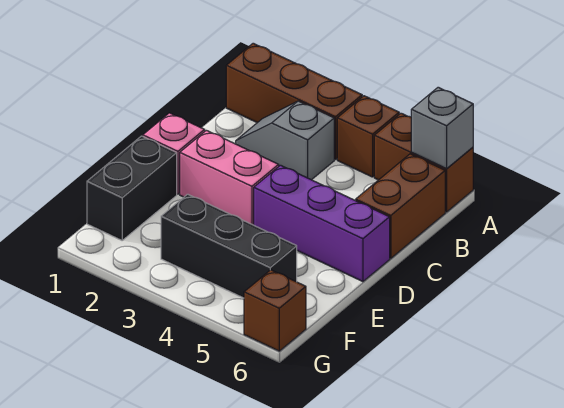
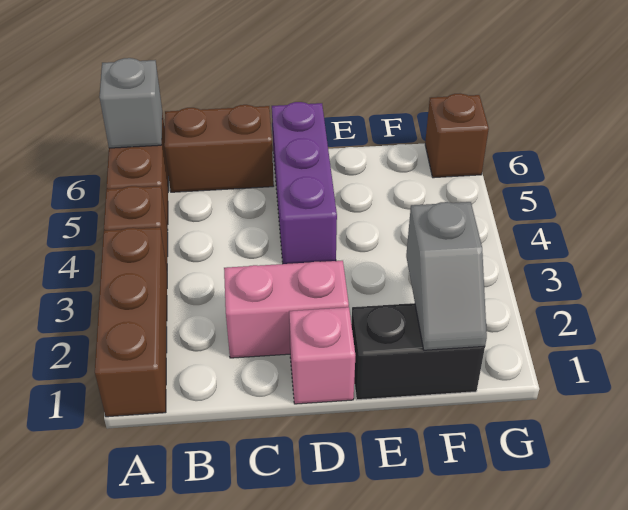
grey 1x2 slope [236,101,334,180] -> grey 1x2 slope moved to [406,202,487,350]
pink 1x2 brick [180,130,279,225] -> pink 1x2 brick turned to [224,261,349,358]
black 1x3 brick [161,194,297,298] -> none

